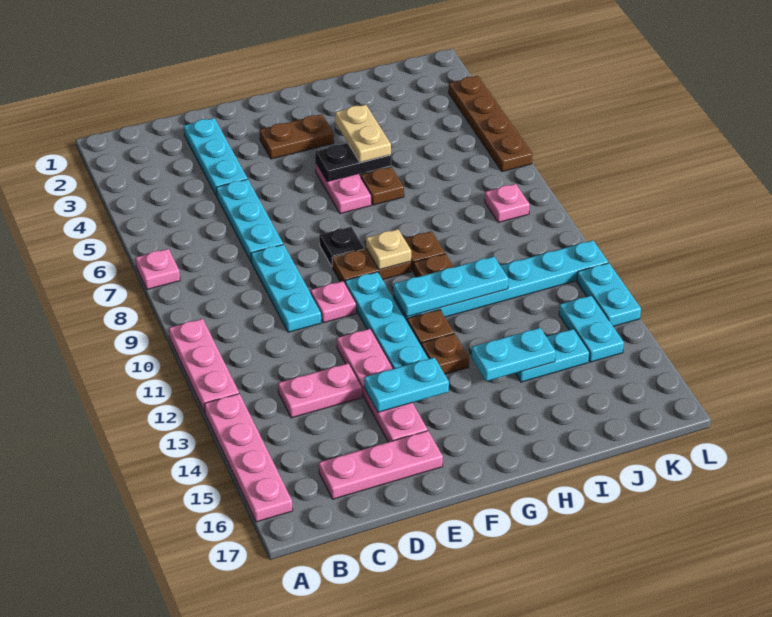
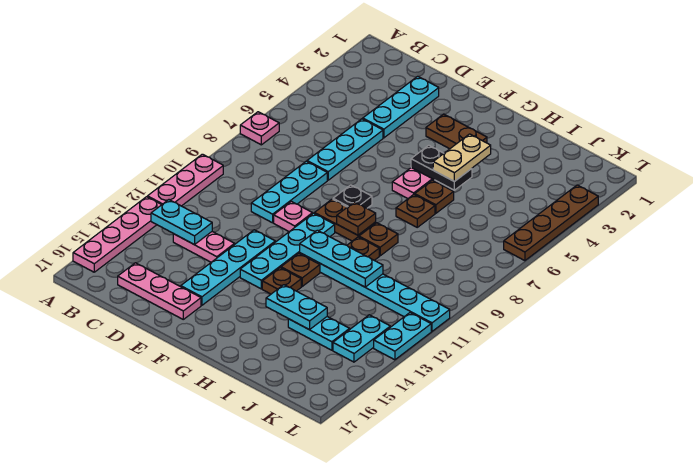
pink 1x4 plate [337,329,428,442] -> cyan 1x4 plate [181,230,275,305]
cyan 1x2 plate [364,357,449,412] -> cyan 1x2 plate moved to [151,200,212,245]
tan 1x1 plate [366,229,411,270] -> brown 1x1 plate [337,202,376,235]
none -> brown 1x1 plate [396,195,435,227]
pink 1x1 plate [485,184,530,223] -> none

